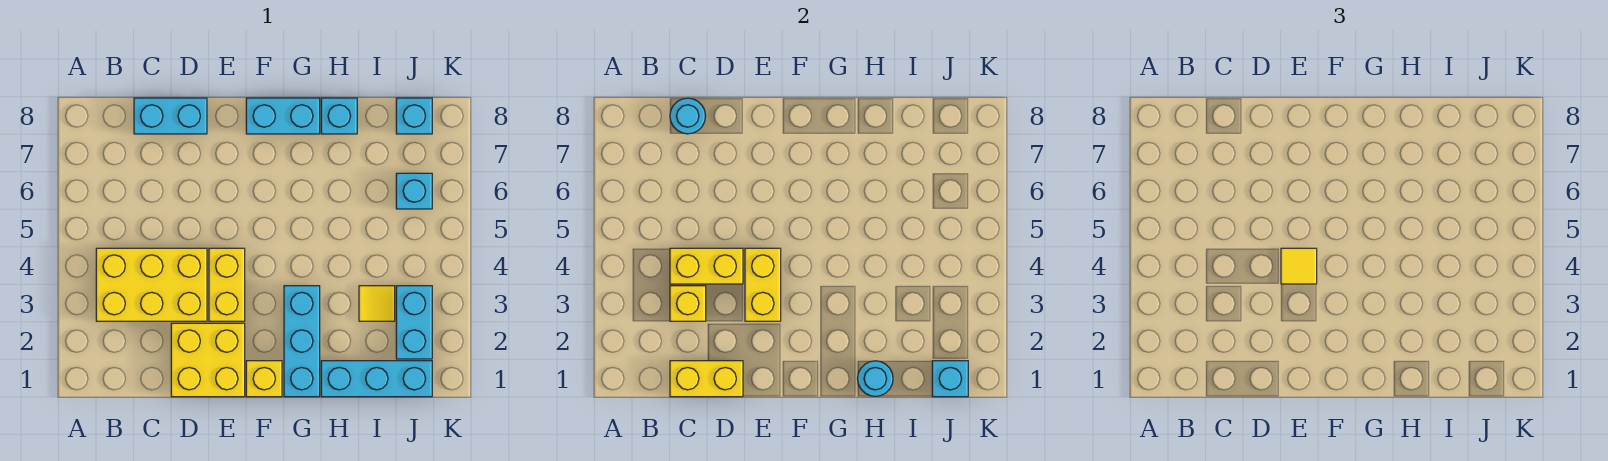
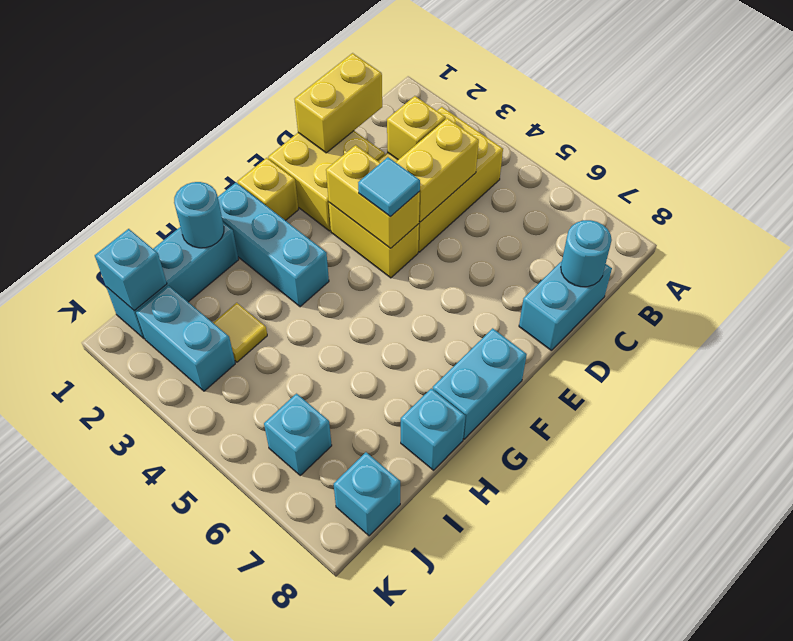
yellow 1x1 tile [1281,248,1317,284] -> cyan 1x1 tile [358,157,420,217]

